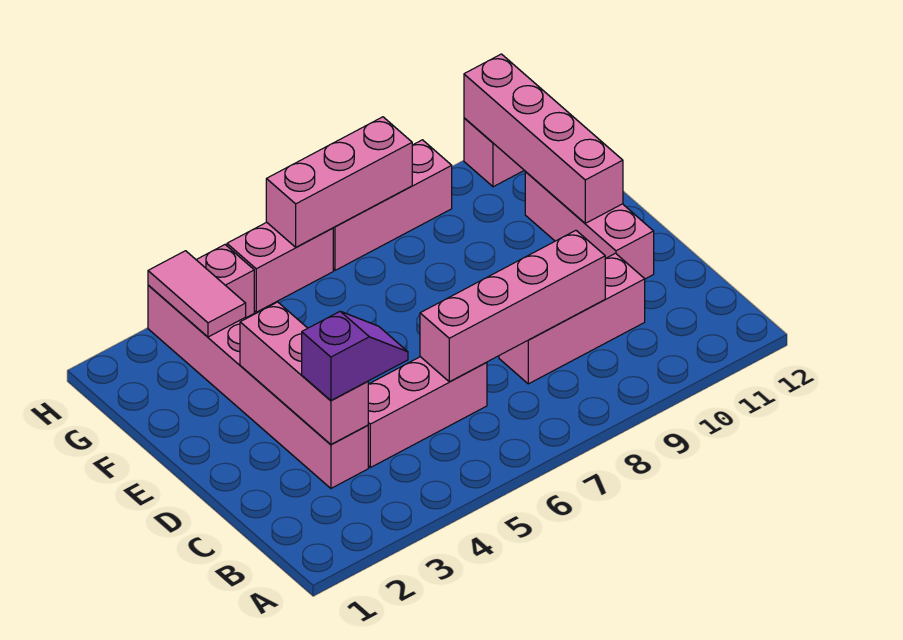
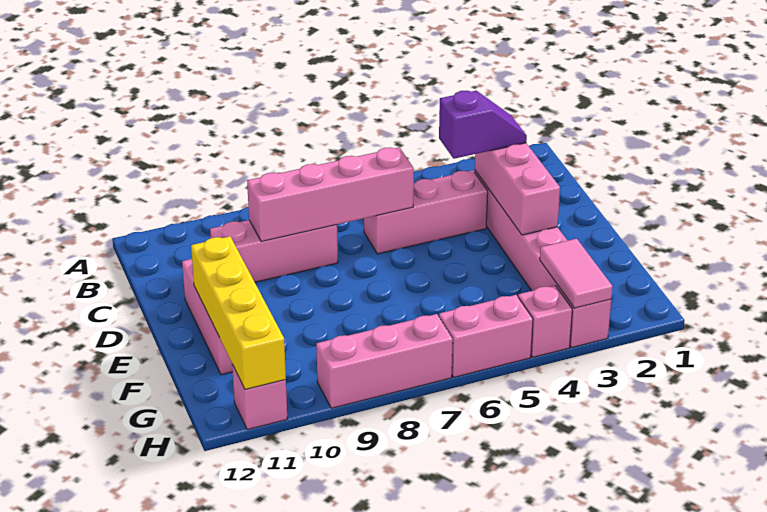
purple 1x2 slope [302,311,408,400] -> purple 1x2 slope turned to [439,91,527,159]
pink 1x4 brick [464,54,623,223] -> yellow 1x4 brick [191,236,286,389]
pink 1x3 brick [266,117,412,247] -> none

